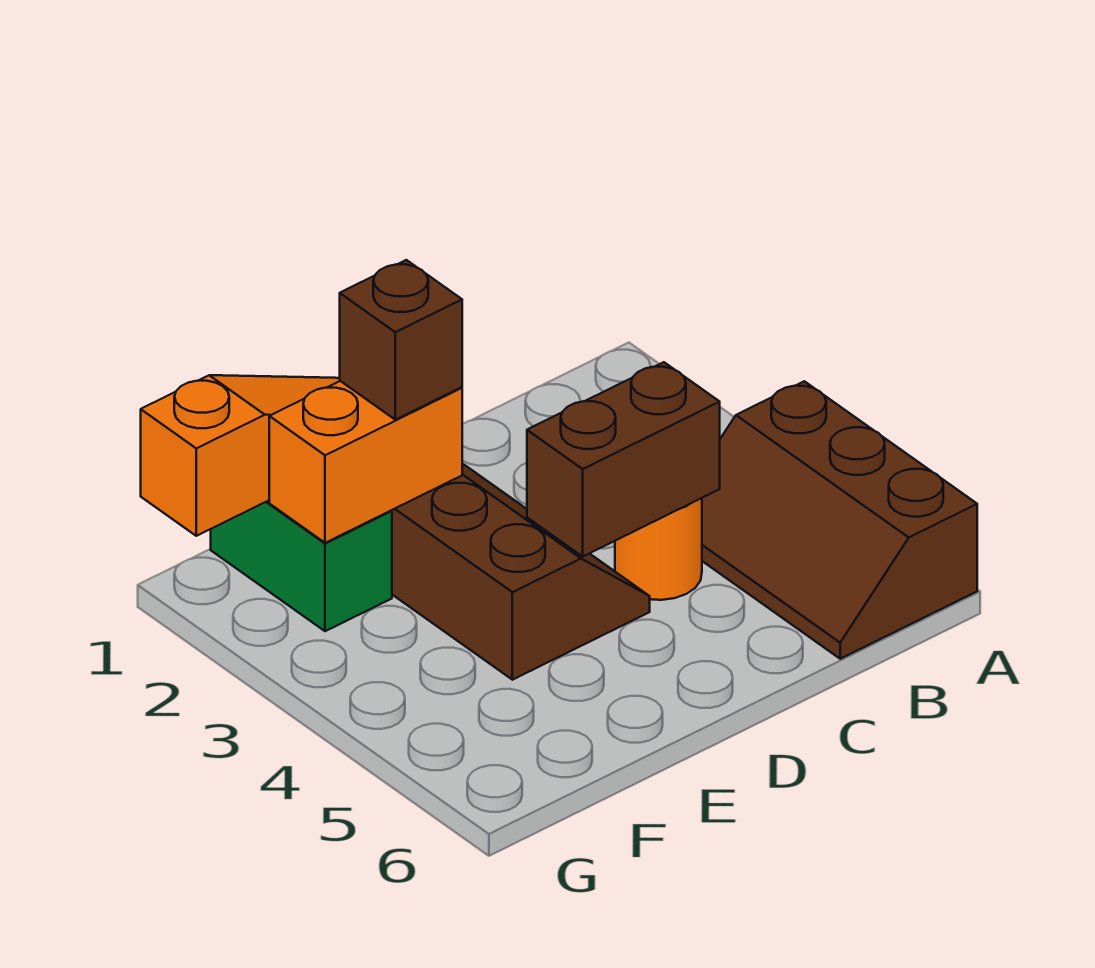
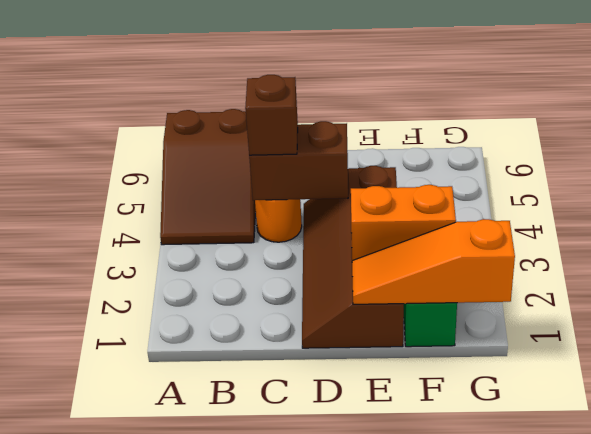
brown 2x3 slope [702,381,977,659] -> brown 2x3 slope turned to [160,109,256,245]
brown 1x1 brick [340,260,462,420] -> brown 1x1 brick moved to [245,75,298,155]

